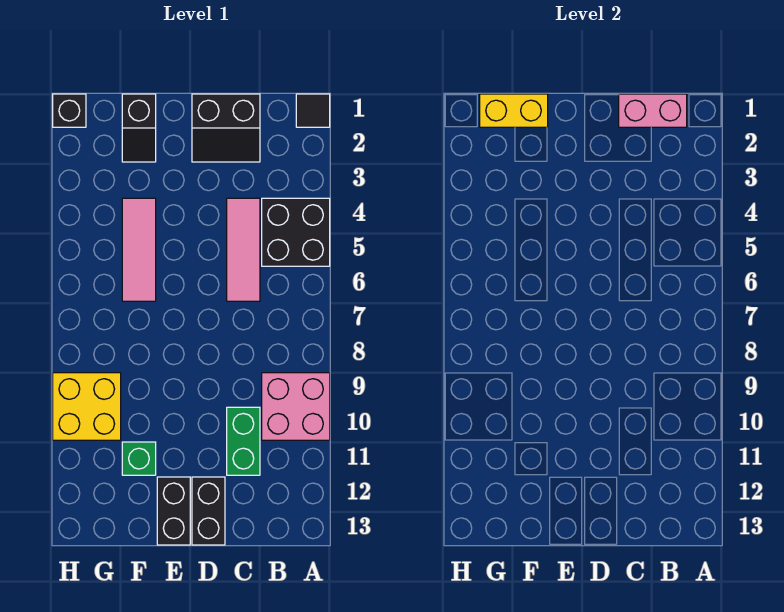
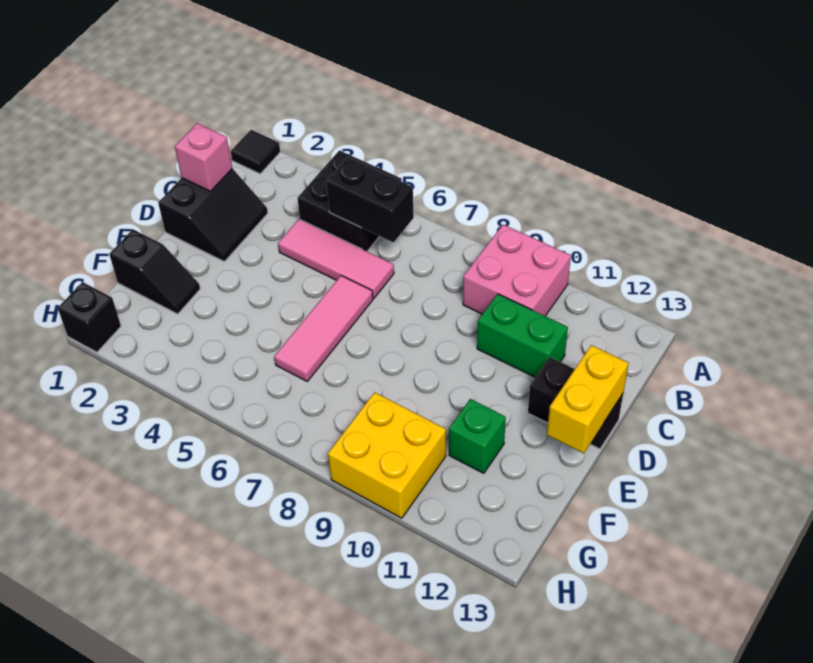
pink 1x2 brick [619,94,687,127] -> pink 1x1 brick [175,123,232,191]
black 1x2 brick [157,477,190,545] -> black 1x2 brick moved to [326,157,414,242]
yellow 1x2 brick [480,94,548,127] -> yellow 1x2 brick moved to [547,345,629,453]
pink 1x3 tile [122,198,156,301] -> pink 1x3 tile turned to [274,276,373,381]

